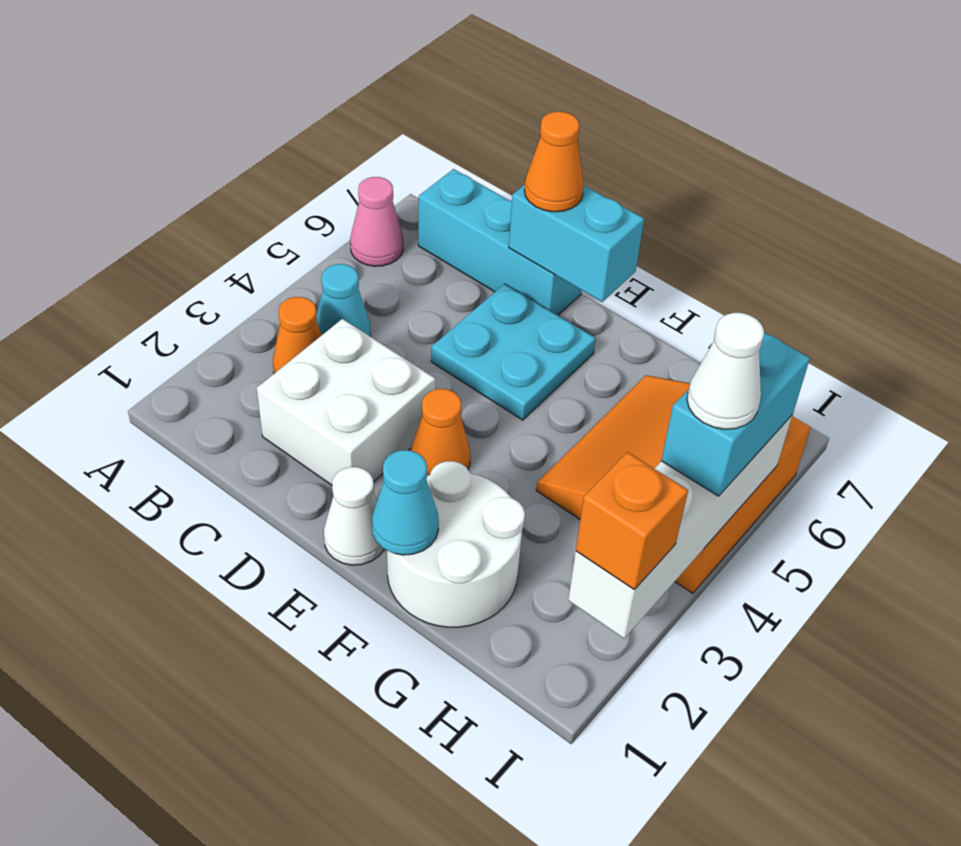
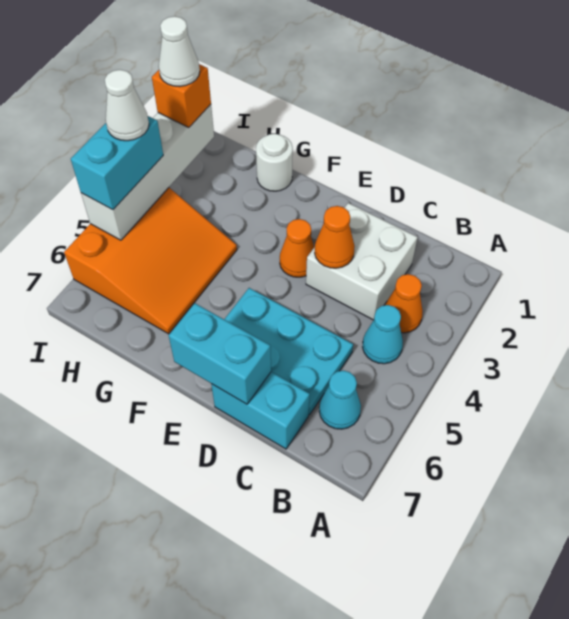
pink 1x1 cone [350,177,403,266] -> none
cyan 1x3 brick [418,169,582,315] -> cyan 1x2 brick [211,372,310,449]
cyan 2x2 plate [431,284,596,420] -> cyan 2x3 plate [224,288,353,415]
orange 1x1 cone [524,112,584,212] -> orange 1x1 cone moved to [315,206,355,268]
white 1x1 cone [324,467,384,565] -> white 1x1 cone moved to [159,16,200,87]
white 2x2 round brick [387,461,525,627] -> white 1x1 round brick [256,134,293,191]
cyan 1x1 cone [372,450,439,555] -> cyan 1x1 cone moved to [319,370,361,429]

